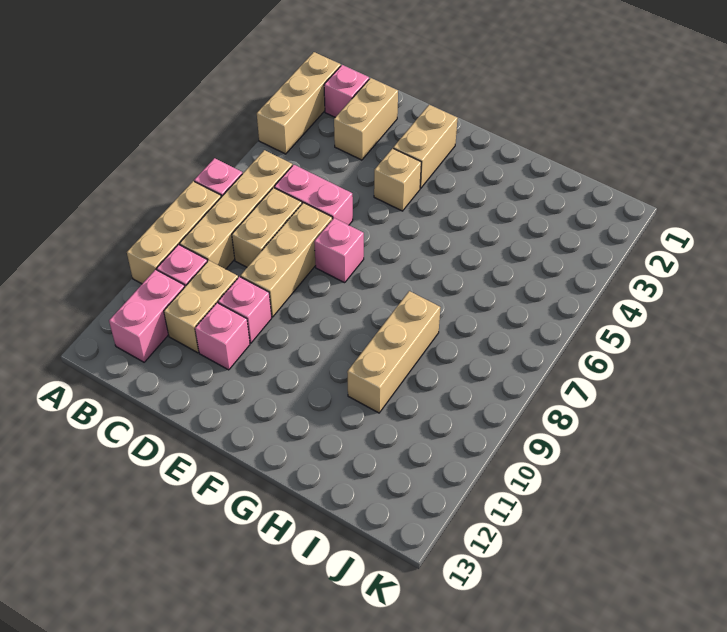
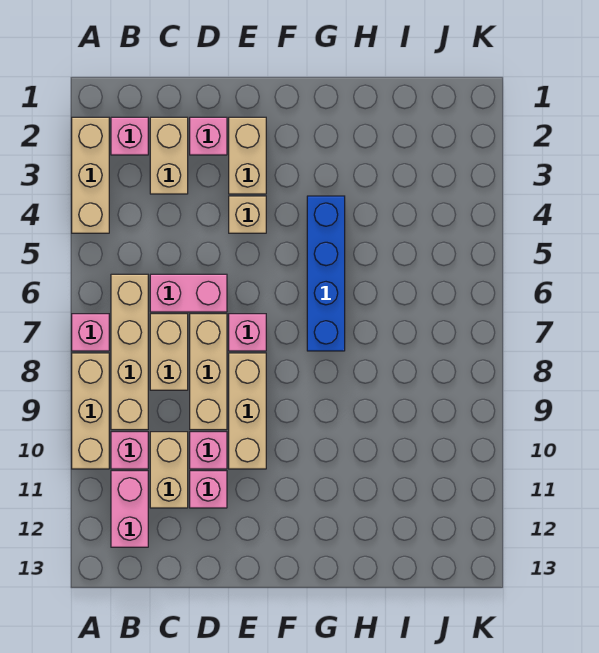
none -> pink 1x1 brick [190,117,227,155]
none -> blue 1x4 brick [307,196,345,351]
tan 1x3 brick [347,291,440,413] -> tan 1x3 brick moved to [229,353,266,469]

